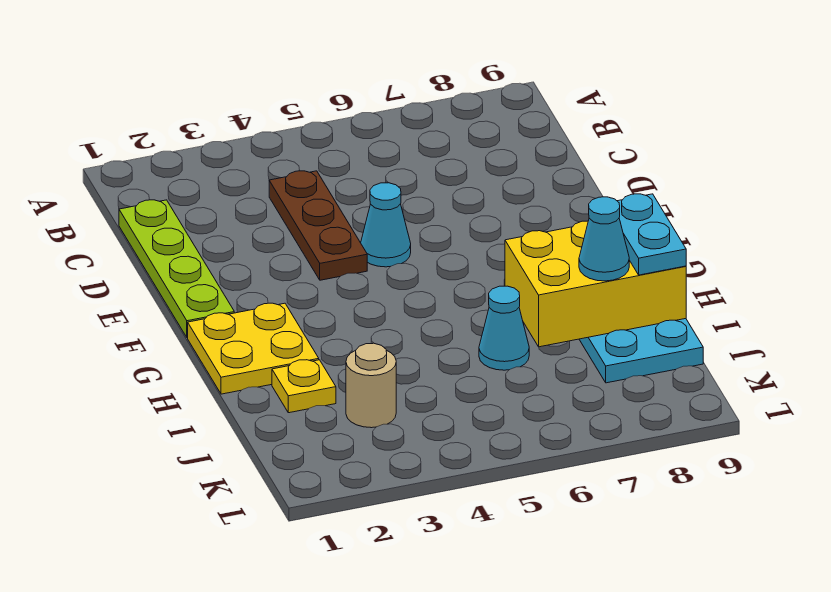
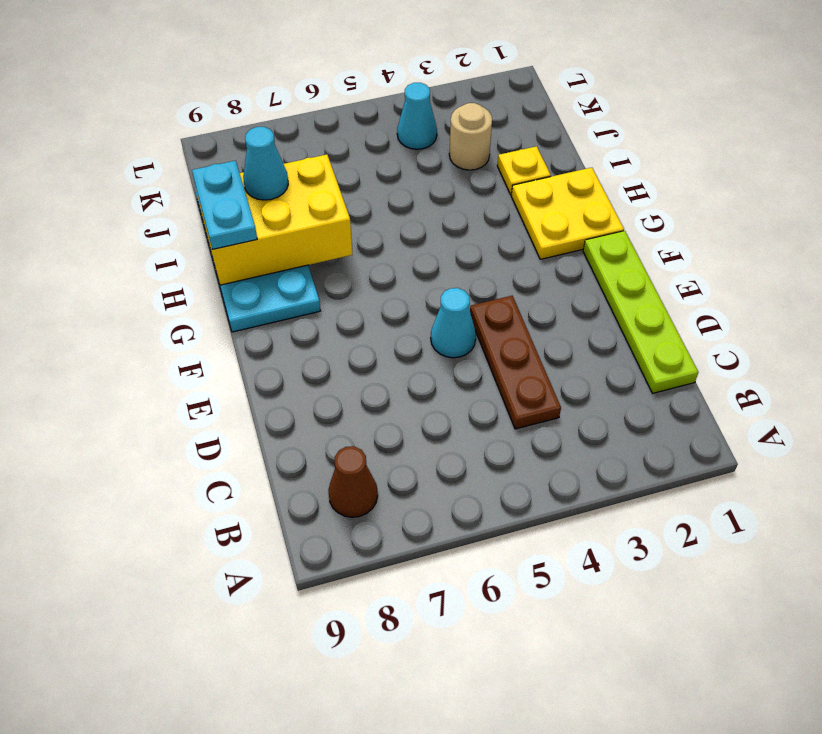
none -> brown 1x1 cone [328,446,378,517]
cyan 1x1 cone [479,286,529,370] -> cyan 1x1 cone moved to [397,83,437,149]

